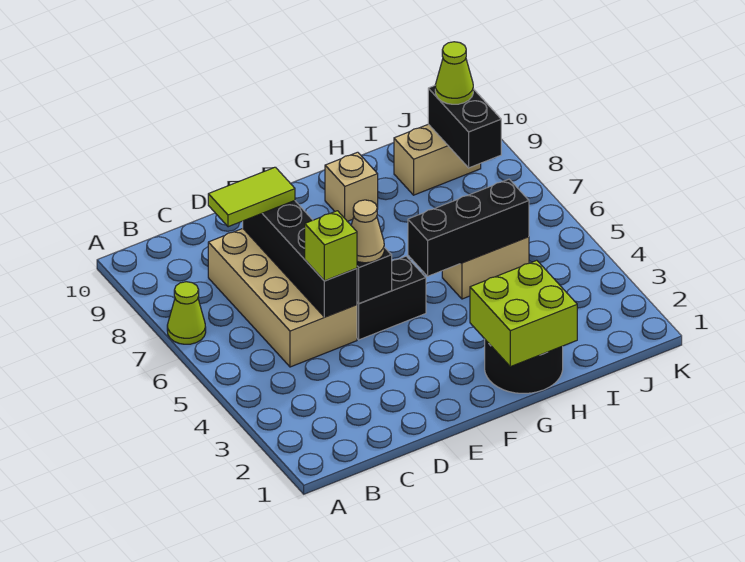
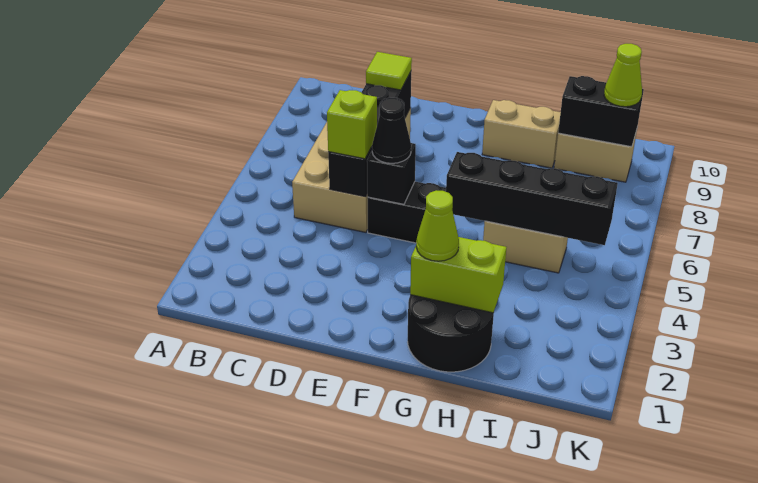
lime 1x1 cone [167,282,206,344] -> lime 1x1 cone moved to [416,190,459,261]
lime 1x2 tile [208,167,295,227] -> lime 1x1 tile [366,52,412,90]
tan 1x1 cone [351,200,384,263] -> black 1x1 cone [372,97,411,163]
lime 2x2 brick [470,260,577,367] -> lime 1x2 brick [410,237,506,313]
black 1x3 brick [408,179,529,276] -> black 1x4 brick [446,152,618,245]
tan 1x1 brick [325,152,378,221] -> tan 1x2 brick [482,100,561,168]
black 1x2 brick [428,86,501,168] -> black 1x2 brick turned to [558,76,644,147]

